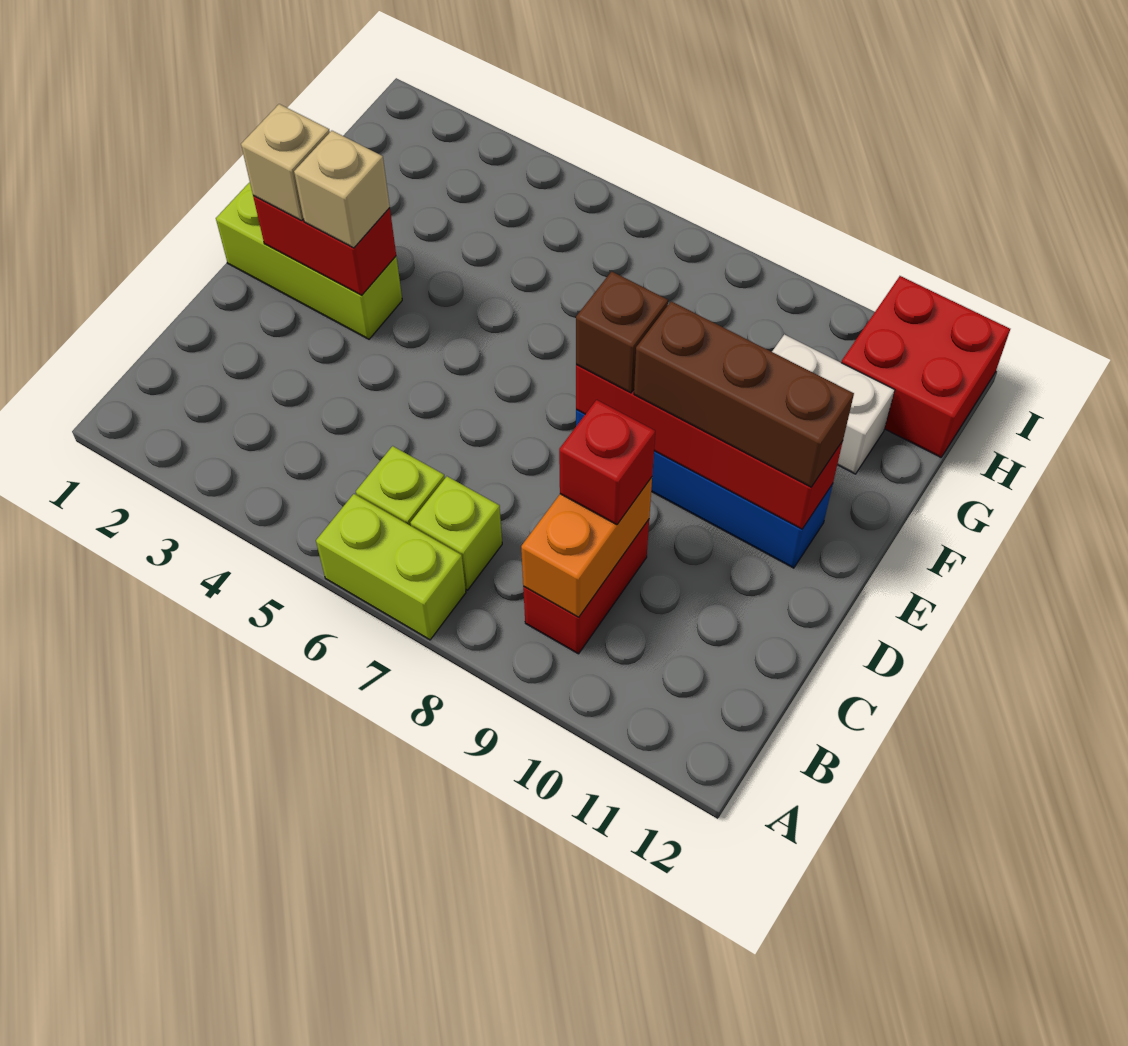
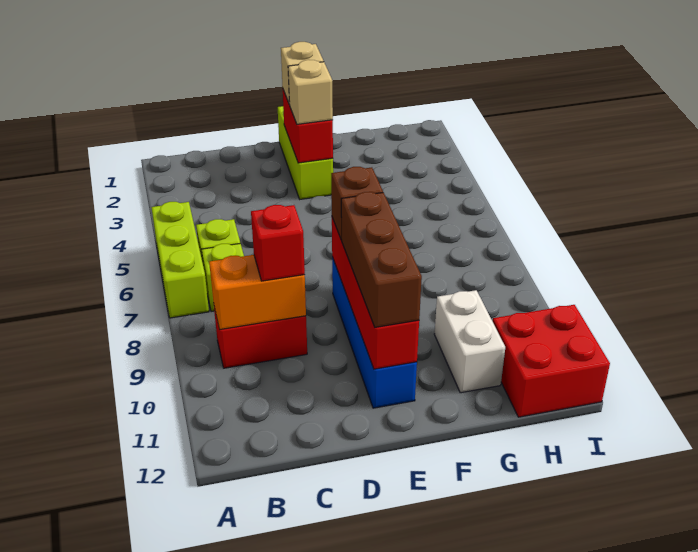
lime 1x2 brick [316,494,466,640] -> lime 1x3 brick [151,202,209,318]

